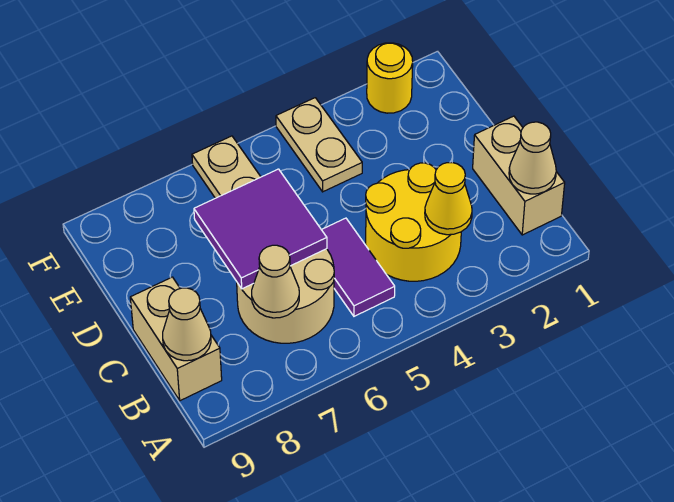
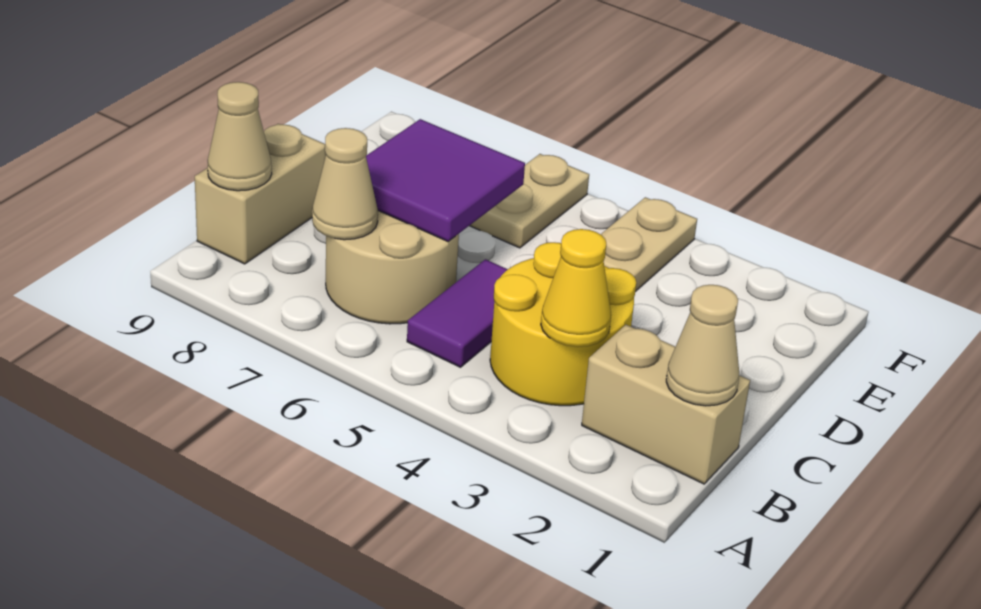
tan 1x2 brick [473,116,565,235] -> tan 1x2 brick turned to [582,325,750,484]
yellow 1x1 round brick [367,43,413,113] -> none

